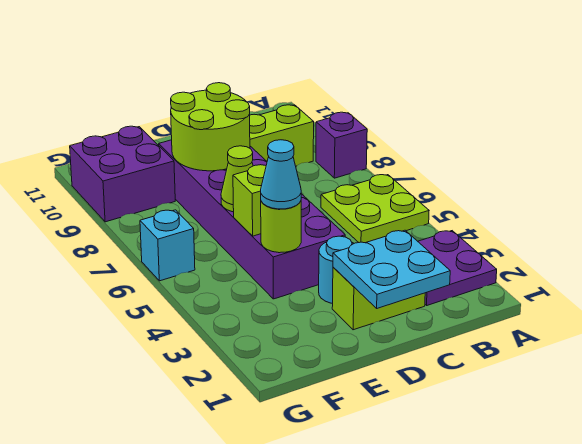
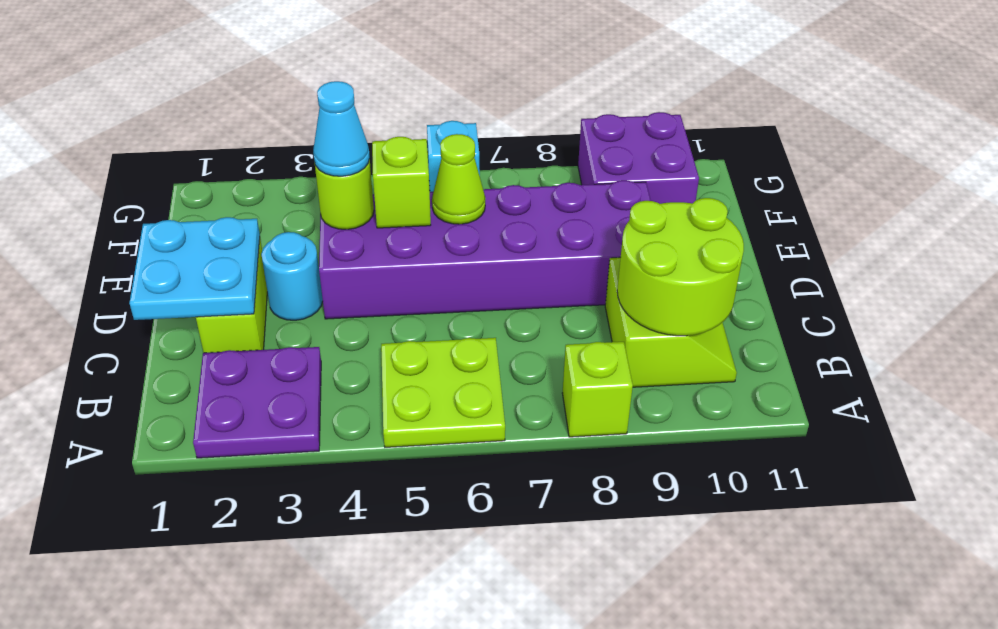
purple 1x1 brick [316,112,367,178] -> lime 1x1 brick [562,342,633,437]
lime 2x2 round brick [171,83,250,171] -> lime 2x2 round brick moved to [617,198,744,336]

